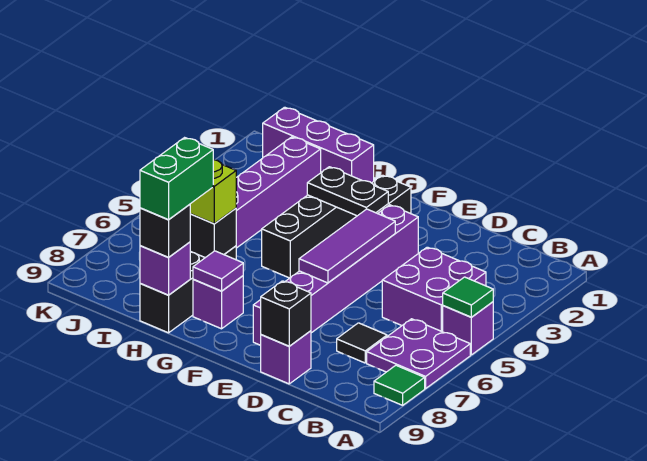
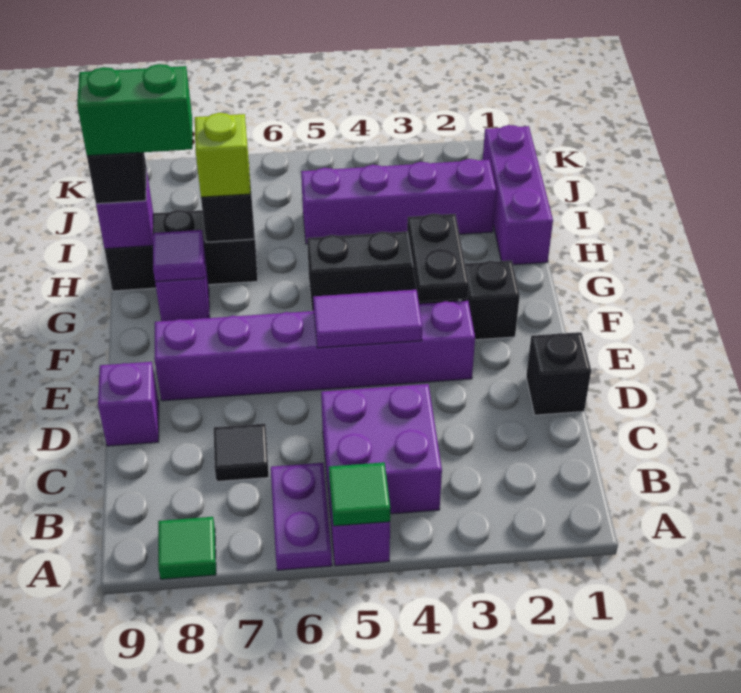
purple 2x2 plate [367,319,470,389] -> purple 1x2 plate [271,463,332,570]
black 1x1 brick [261,281,311,346] -> black 1x1 brick moved to [526,332,591,415]
purple 1x3 tile [299,209,395,283] -> purple 1x2 tile [313,290,422,348]

